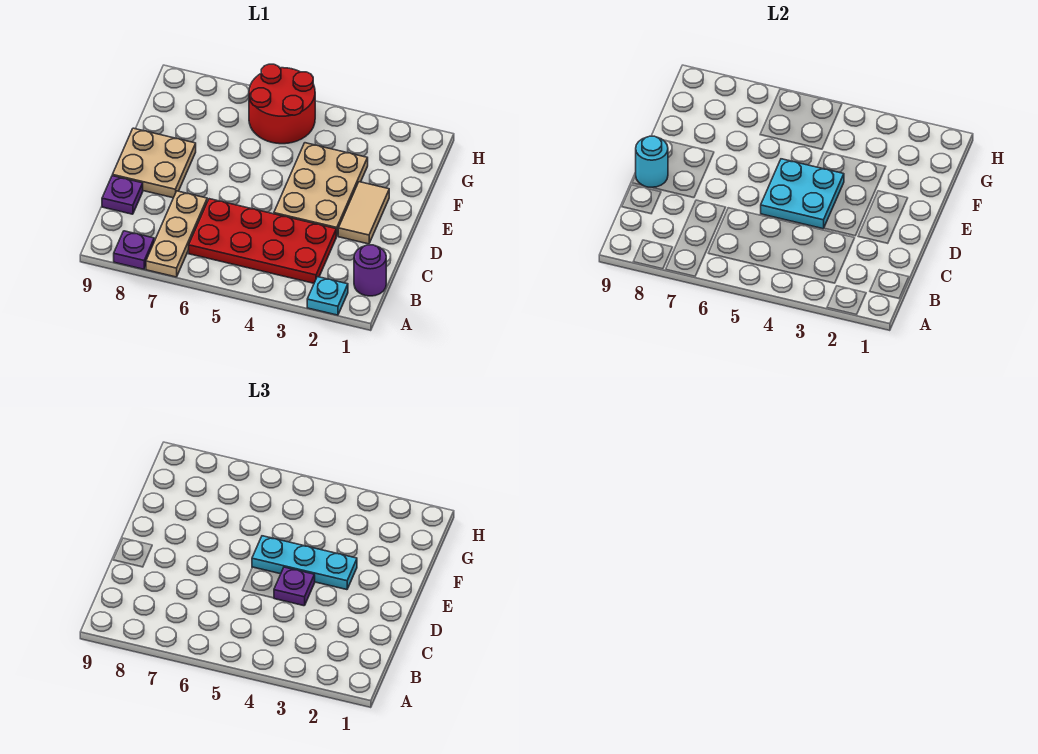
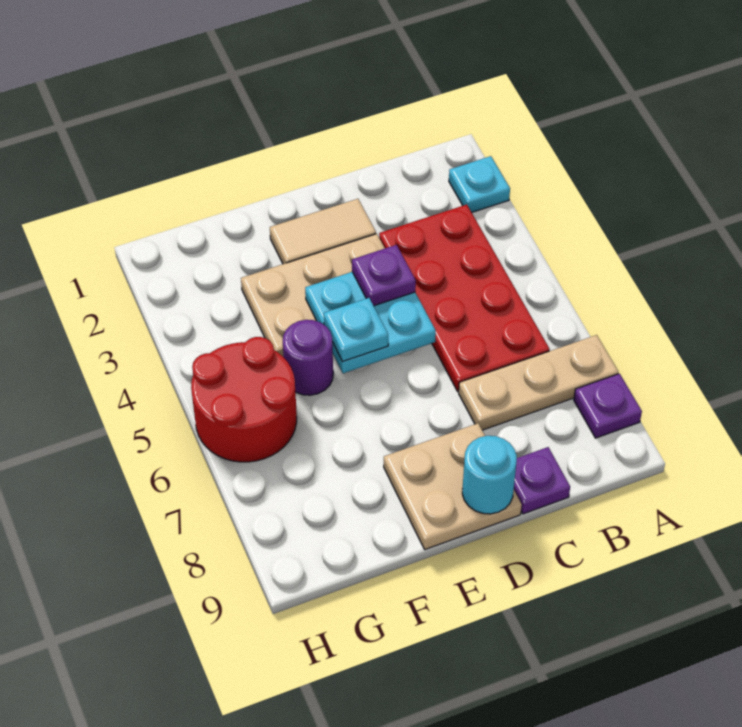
purple 1x1 round brick [354,245,386,296] -> purple 1x1 round brick moved to [283,320,333,395]
cyan 1x3 plate [252,536,357,590] -> cyan 1x1 plate [324,298,388,362]

